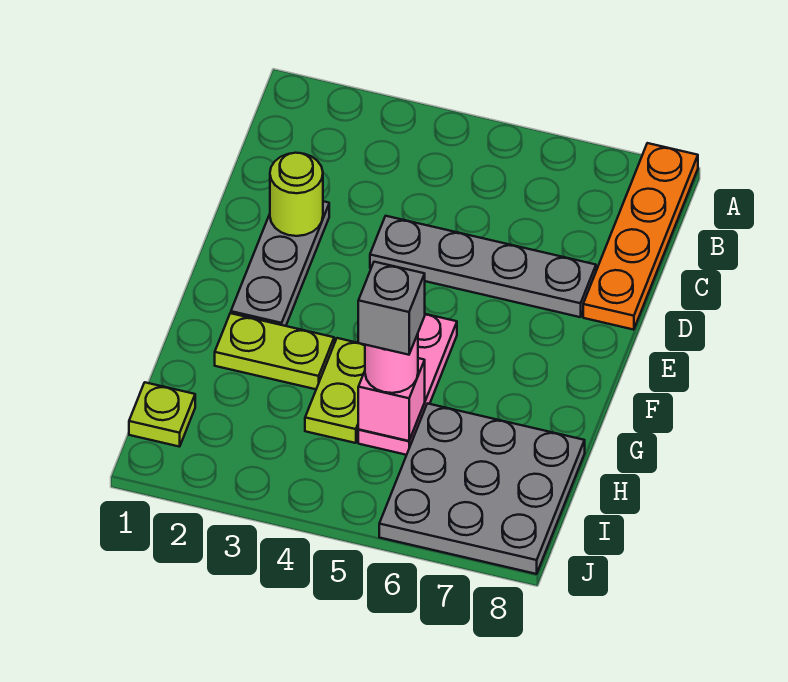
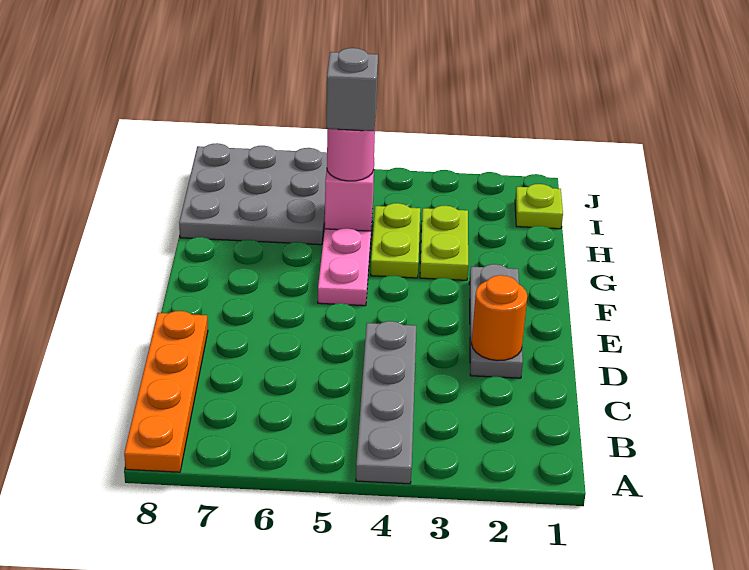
lime 1x1 round brick [270,153,323,236] -> orange 1x1 round brick [472,275,527,361]
grey 1x4 plate [370,216,596,317] -> grey 1x4 plate turned to [356,321,416,484]
lime 1x2 plate [215,313,334,389] -> lime 1x2 plate turned to [420,206,468,280]

